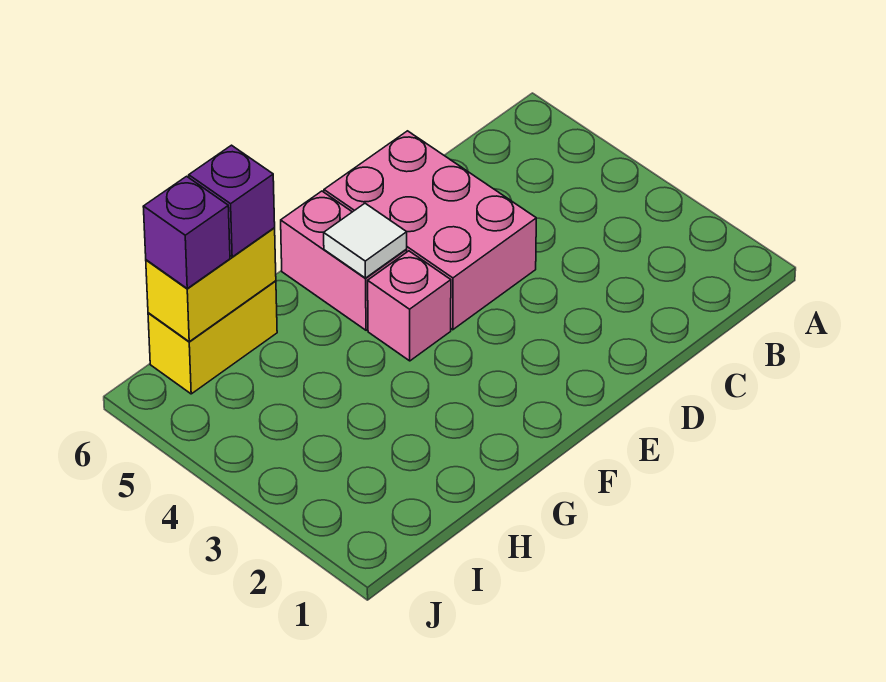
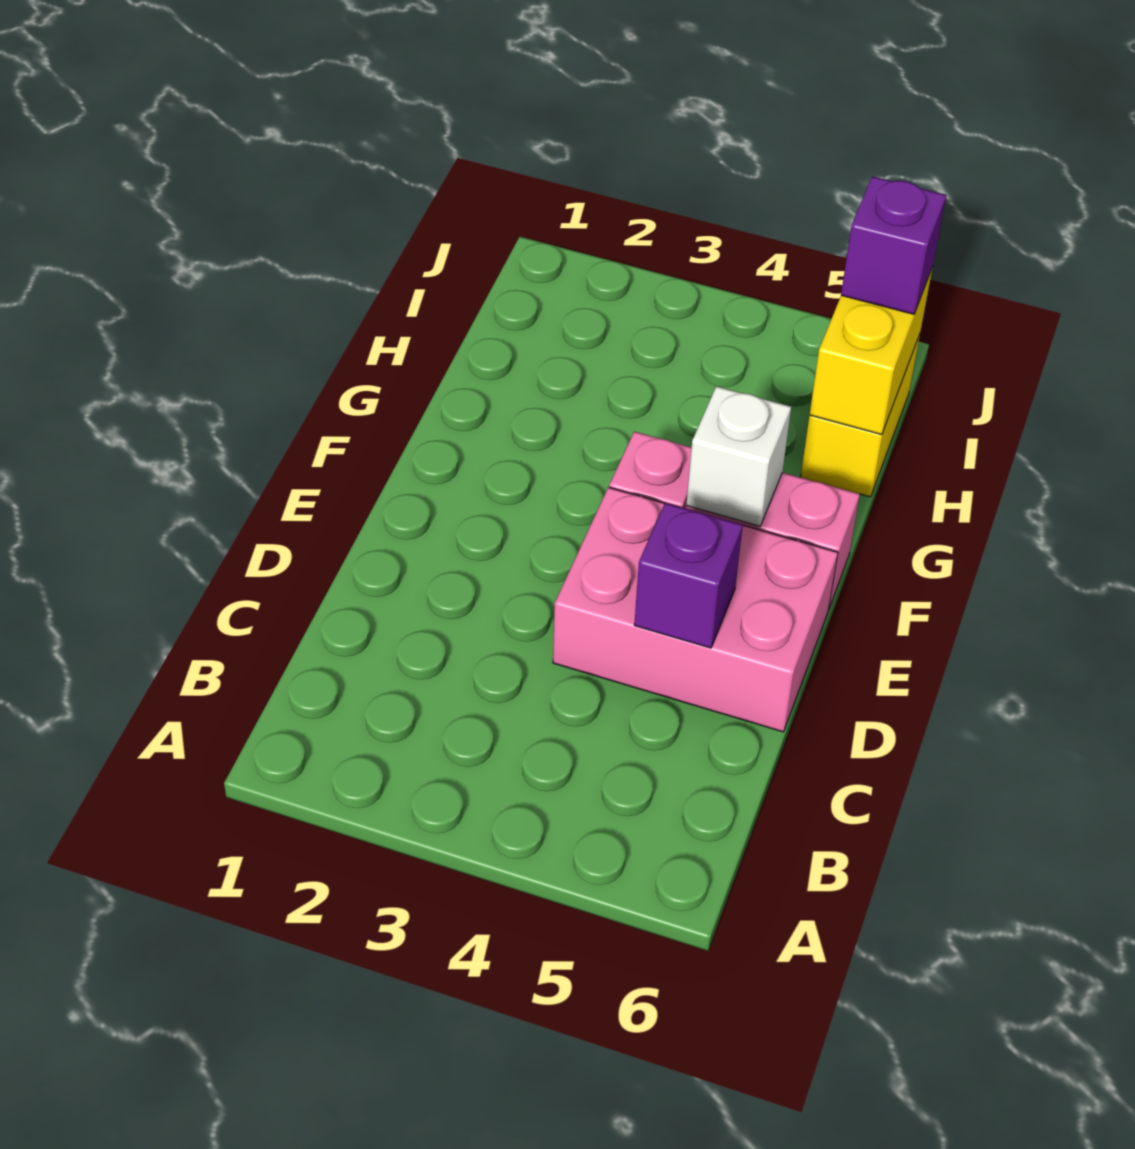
white 1x1 tile [324,203,407,278] -> white 1x1 brick [686,386,791,526]
purple 1x1 brick [189,145,275,257] -> purple 1x1 brick moved to [634,503,743,648]

